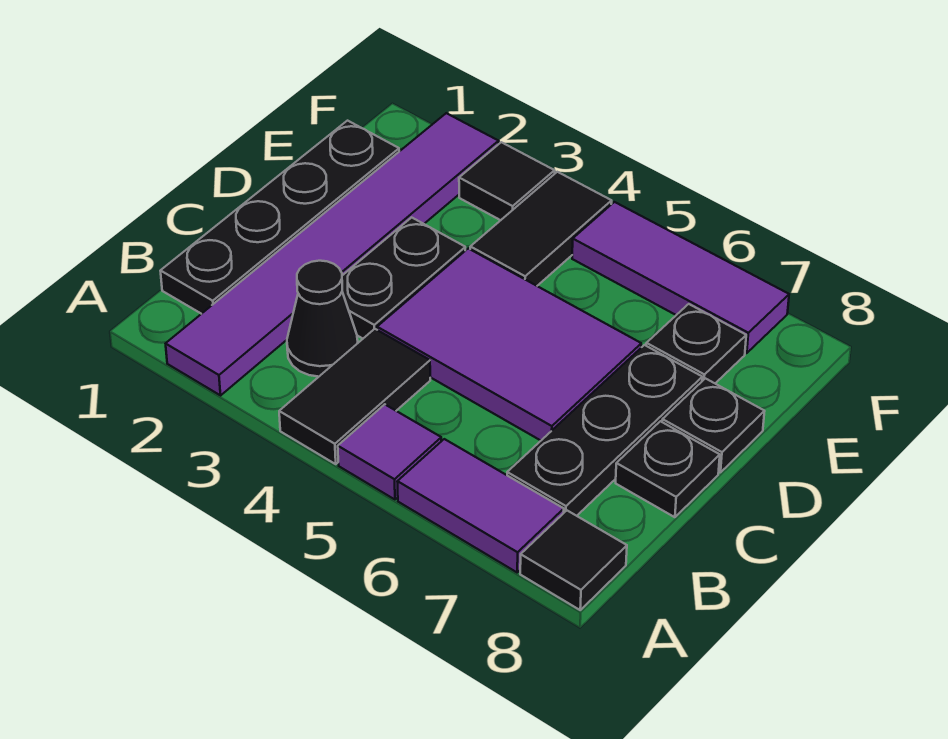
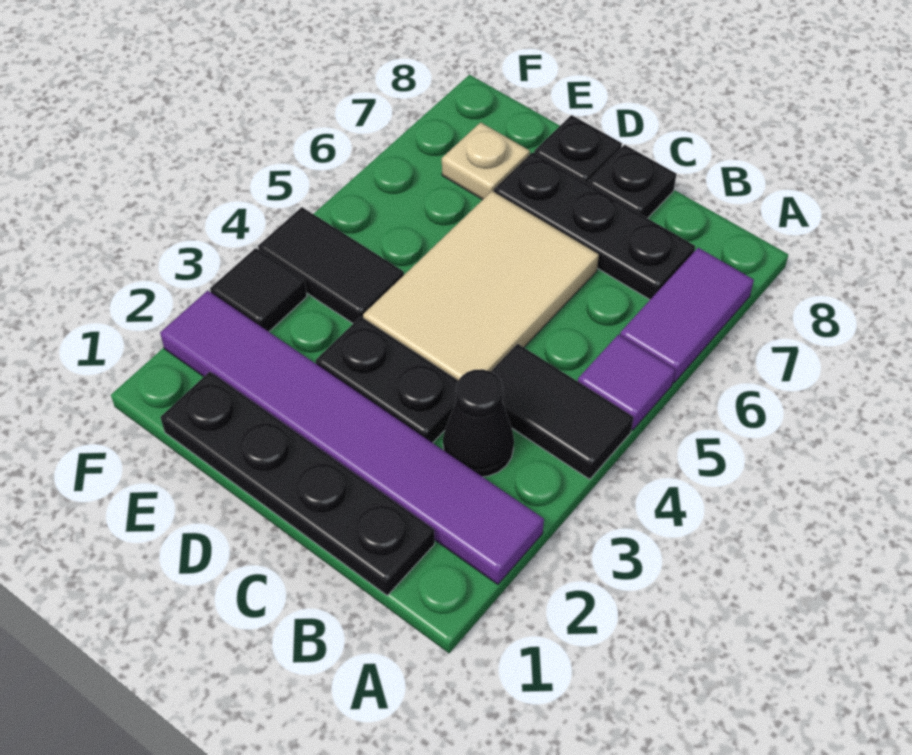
black 1x1 tile [520,511,627,610] -> none
purple 2x3 tile [377,248,641,440] -> tan 2x3 tile [363,191,599,381]
black 1x1 plate [646,304,746,383] -> tan 1x1 plate [442,122,530,200]
purple 1x3 tile [572,202,789,353] -> none

